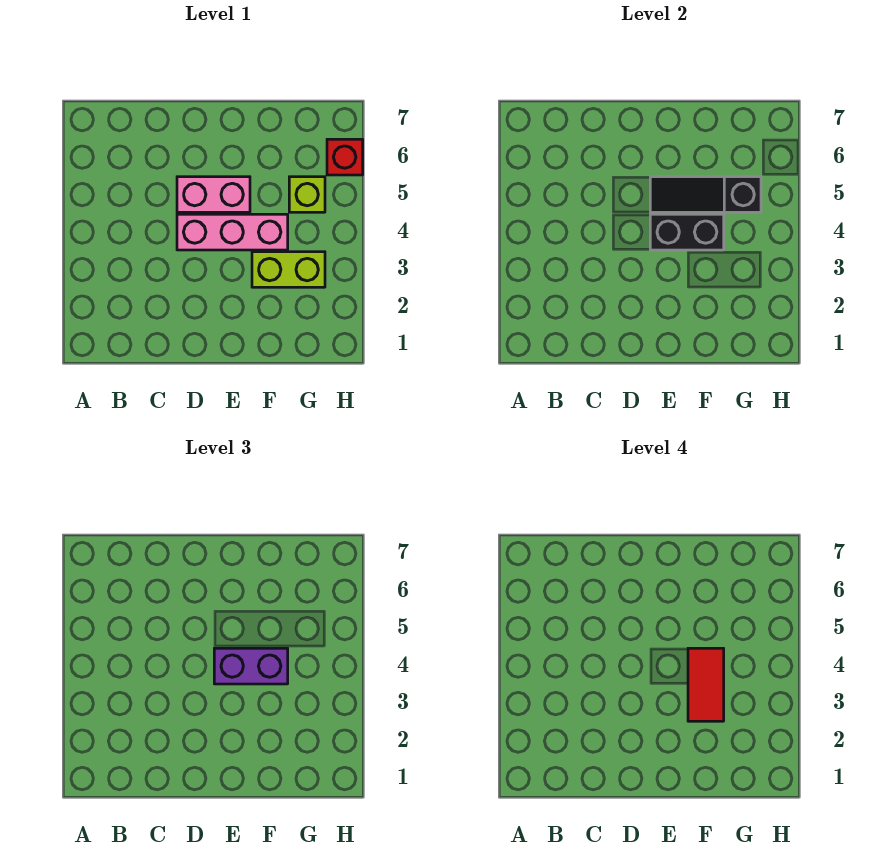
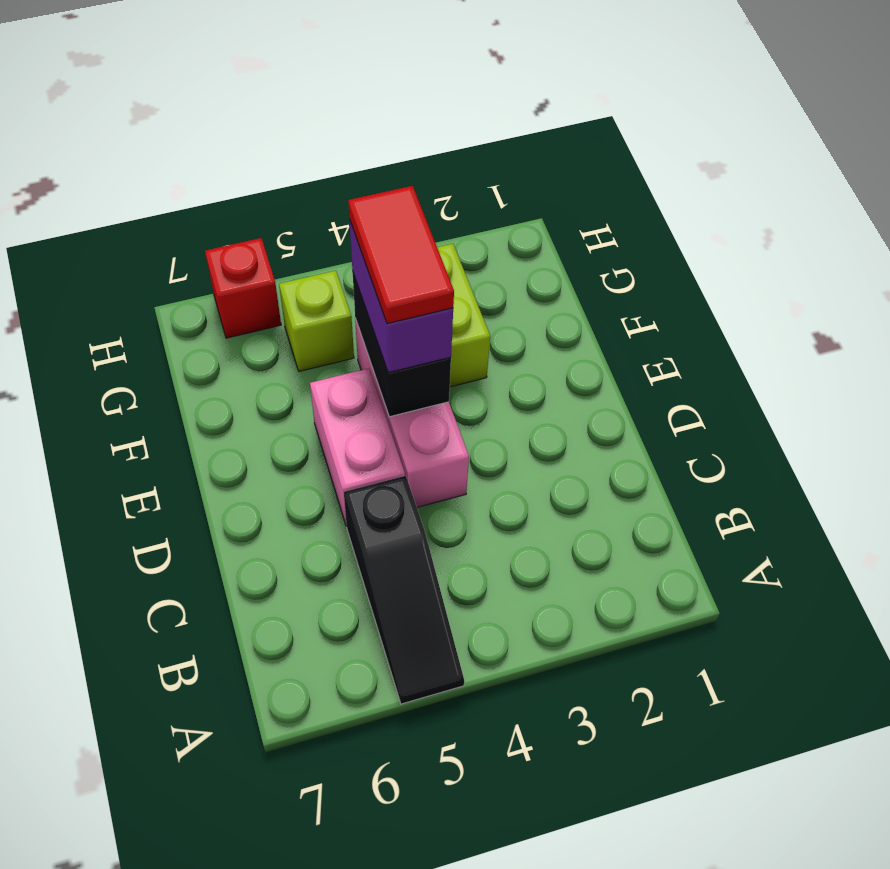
black 1x3 slope [650,177,761,212] -> black 1x3 slope moved to [344,476,464,704]
red 1x2 tile [688,648,724,721] -> red 1x2 tile turned to [348,186,454,324]

